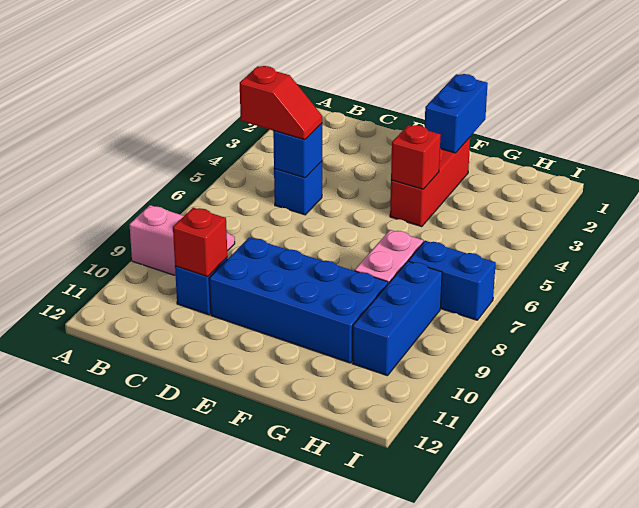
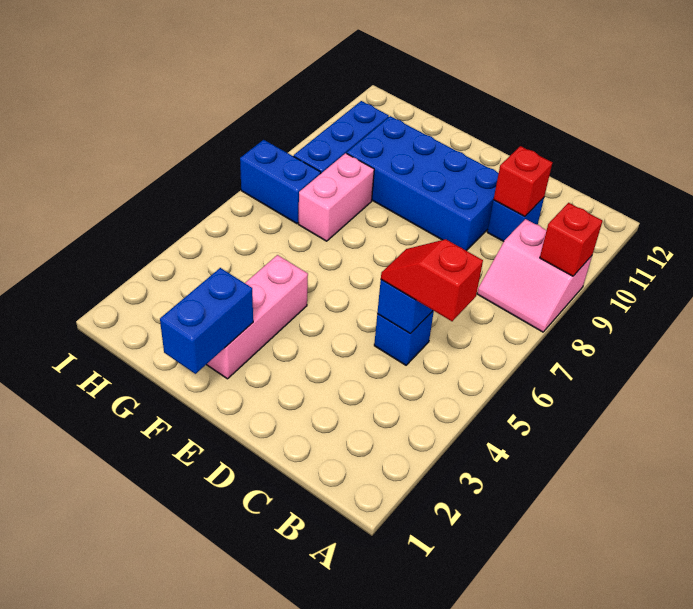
red 1x3 brick [390,137,470,227] -> pink 1x3 brick [206,255,308,379]
red 1x1 brick [391,125,440,189] -> red 1x1 brick moved to [540,203,603,276]

